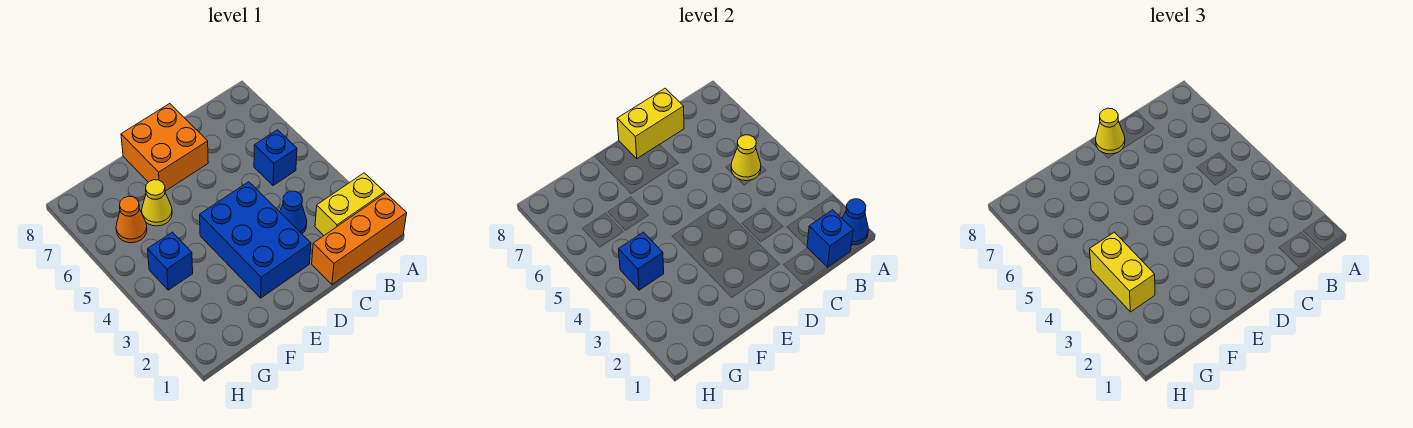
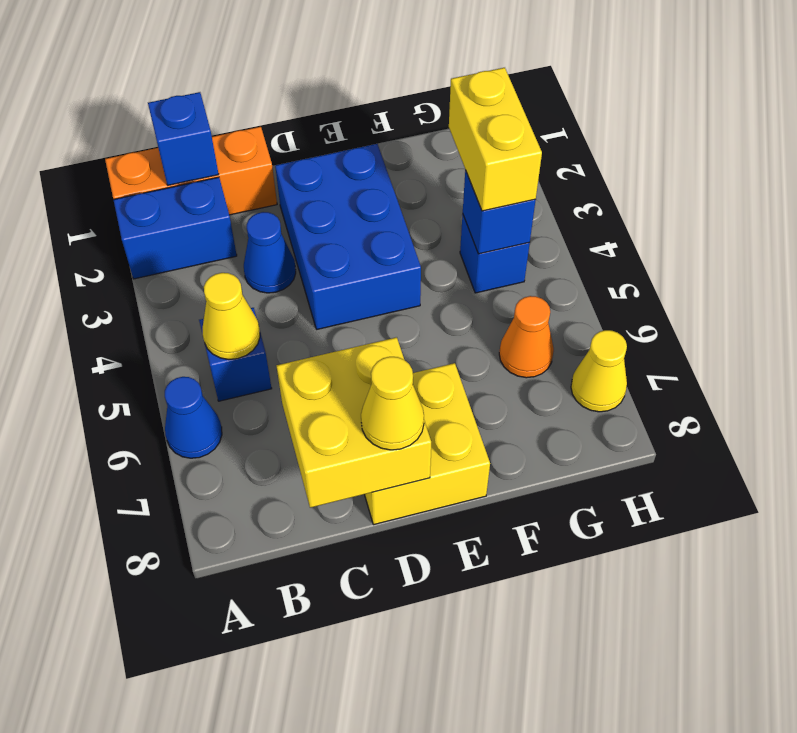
blue 1x1 cone [842,199,868,245] -> blue 1x1 cone moved to [165,377,222,458]
yellow 1x2 brick [315,173,385,235] -> blue 1x2 brick [113,177,237,279]
yellow 1x2 brick [617,88,684,158] -> yellow 2x2 brick [277,337,431,508]
orange 2x2 brick [121,104,208,191] -> yellow 2x2 brick [364,363,490,525]
yellow 1x1 cone [142,180,172,226] -> yellow 1x1 cone moved to [571,330,627,412]

